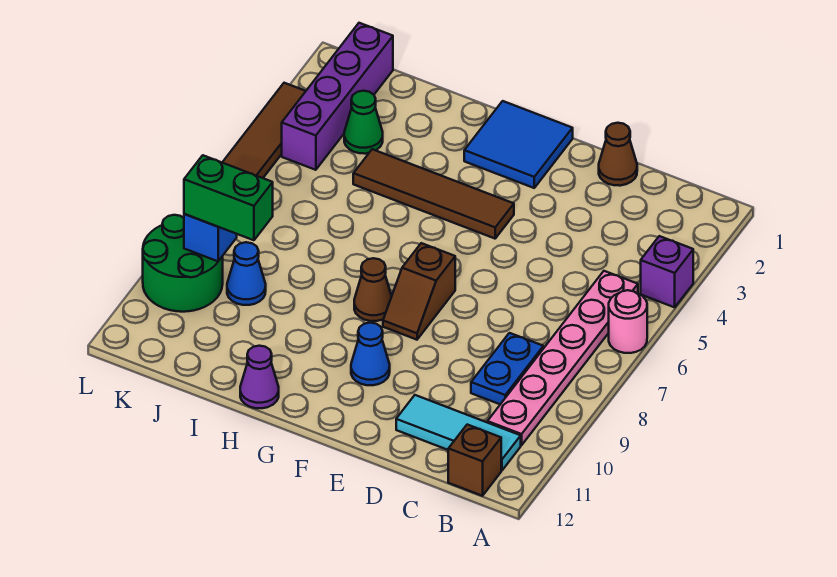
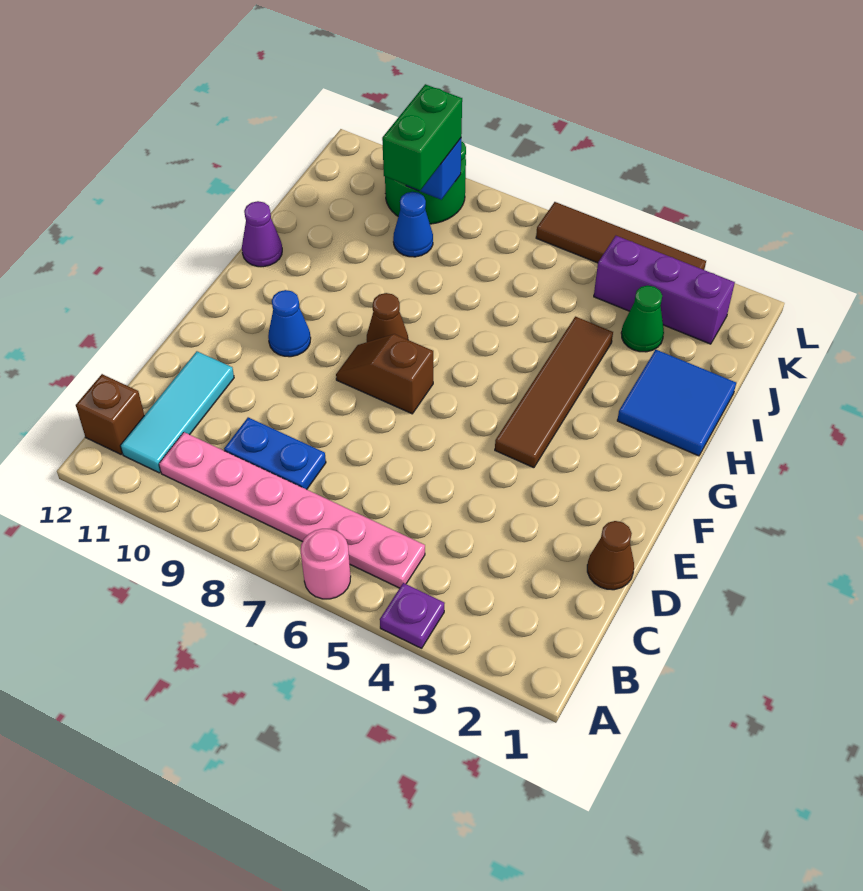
purple 1x1 brick [641,236,693,307] -> purple 1x1 plate [380,583,445,648]
blue 2x2 tile [464,101,573,188] -> blue 2x2 tile moved to [617,350,736,456]
purple 1x4 brick [282,23,393,170] -> purple 1x3 brick [594,236,735,344]

